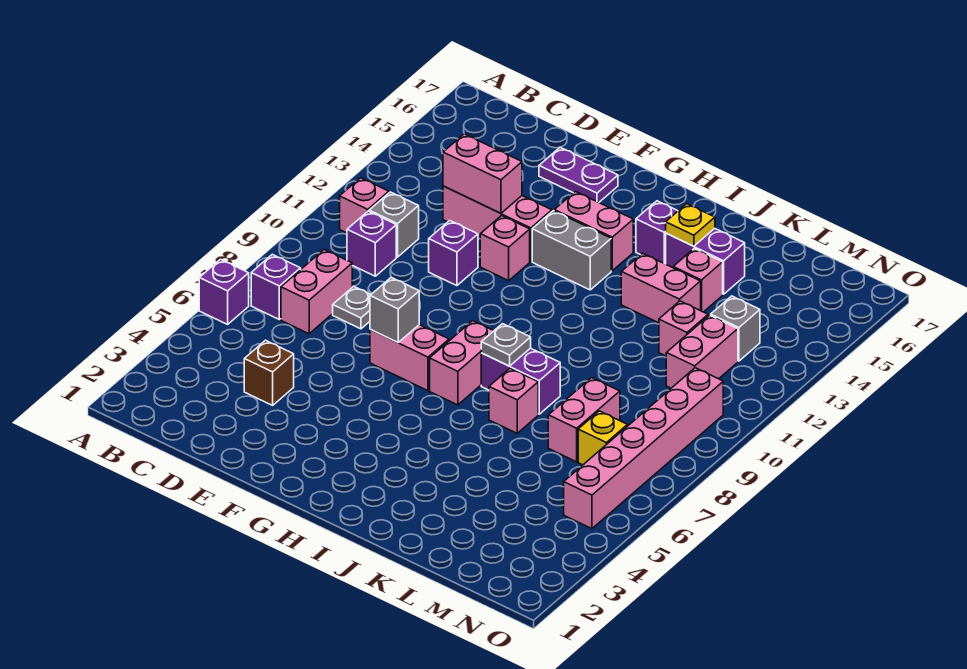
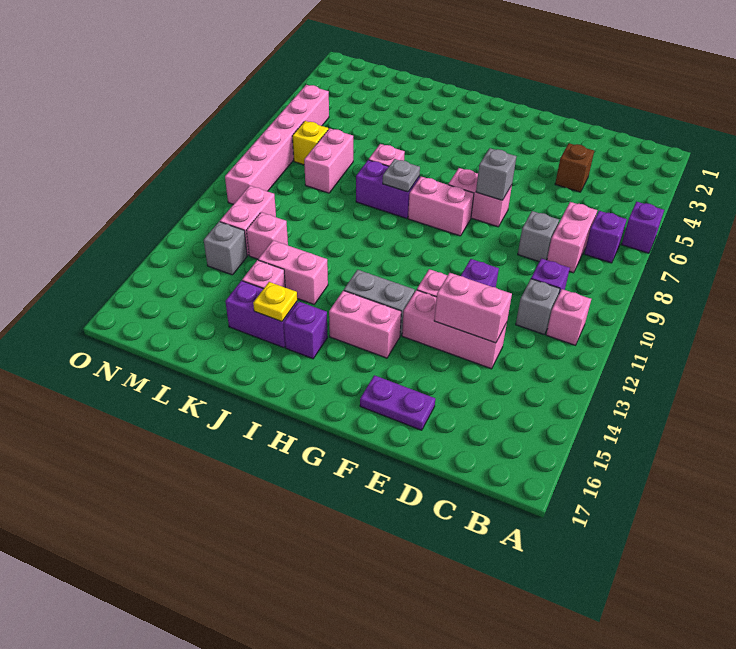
grey 1x1 plate [333,286,371,329] -> grey 1x1 brick [518,211,559,262]
pink 1x2 brick [430,321,493,405] -> pink 1x2 brick turned to [408,177,474,236]

